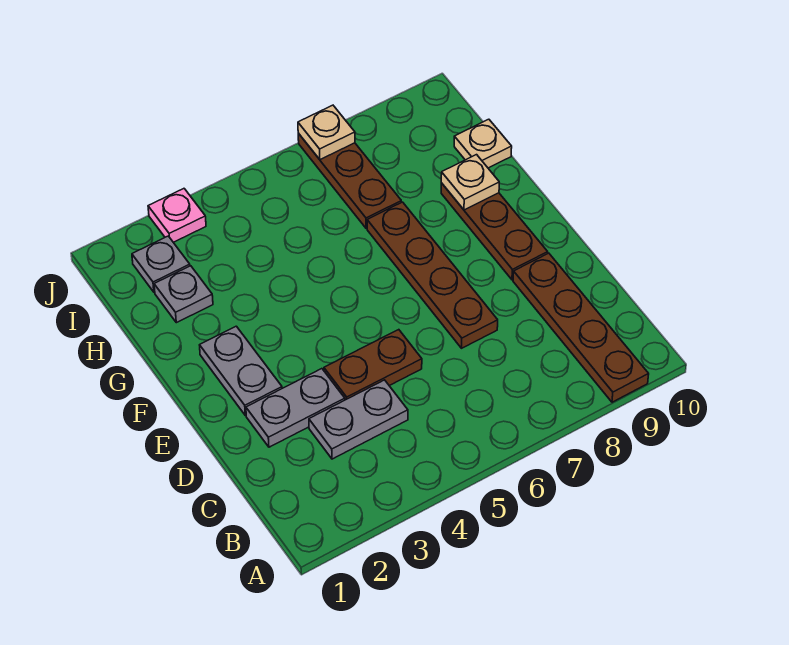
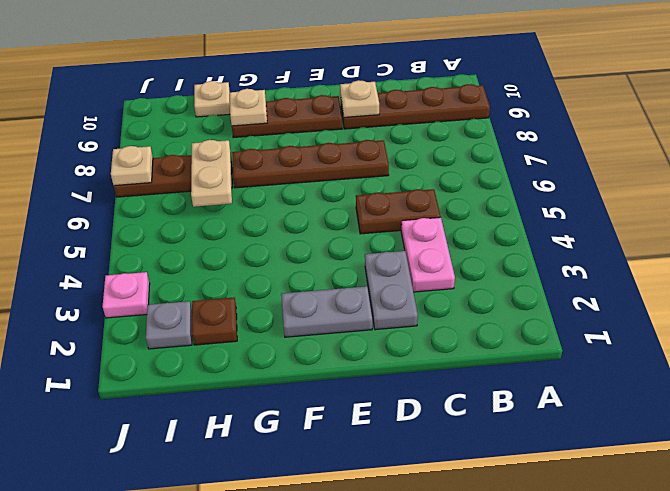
grey 1x2 plate [309,380,408,459] -> pink 1x2 plate [401,217,455,292]
brown 1x2 plate [324,330,422,400] -> brown 1x2 plate turned to [356,189,441,234]
none -> tan 1x1 plate [340,80,379,117]
grey 1x1 plate [154,266,213,323] -> brown 1x1 plate [192,298,237,345]
none -> tan 1x2 plate [191,140,232,207]

